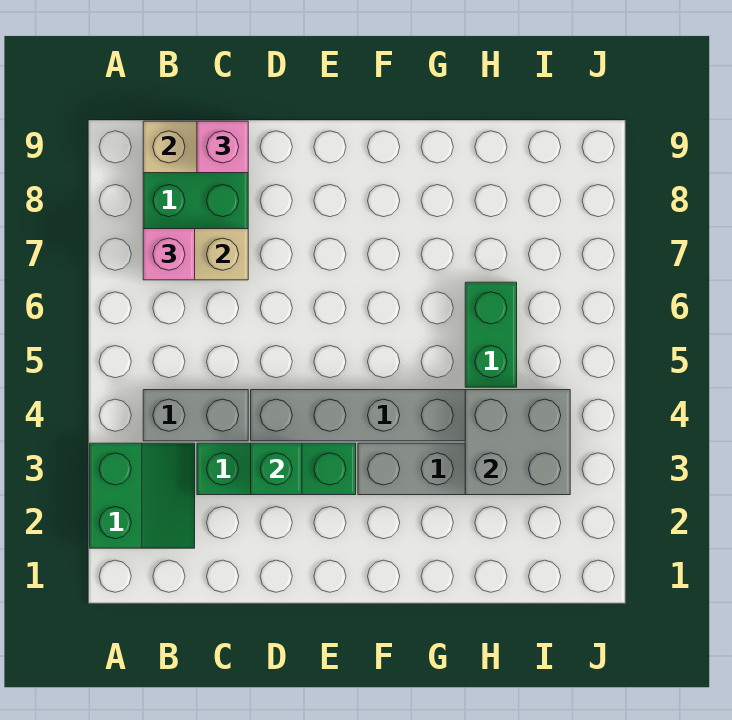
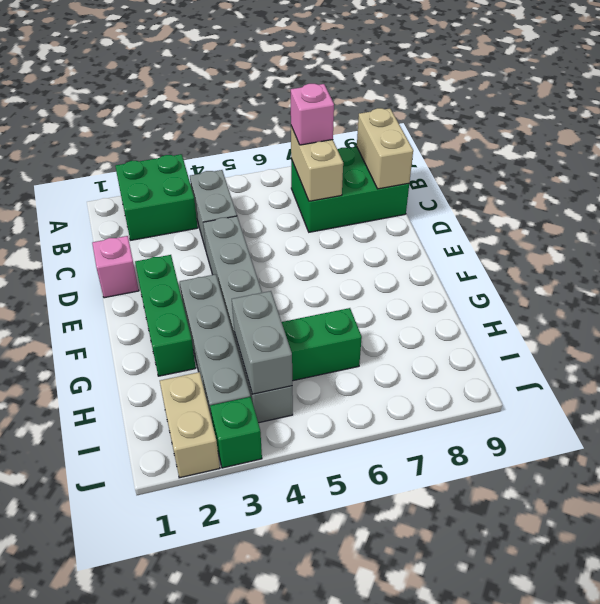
green 2x2 slope [90,443,195,548] -> green 2x2 brick [115,154,198,240]
green 1x3 brick [197,443,356,495] -> green 1x3 brick moved to [135,255,196,376]
pink 1x1 brick [197,121,248,173] -> pink 1x1 brick moved to [92,236,139,298]
green 1x1 brick [251,443,302,495] -> green 1x1 brick moved to [210,397,262,468]
grey 2x2 brick [465,390,570,495] -> grey 1x2 brick [232,291,292,394]
none -> tan 1x2 brick [160,372,220,478]

